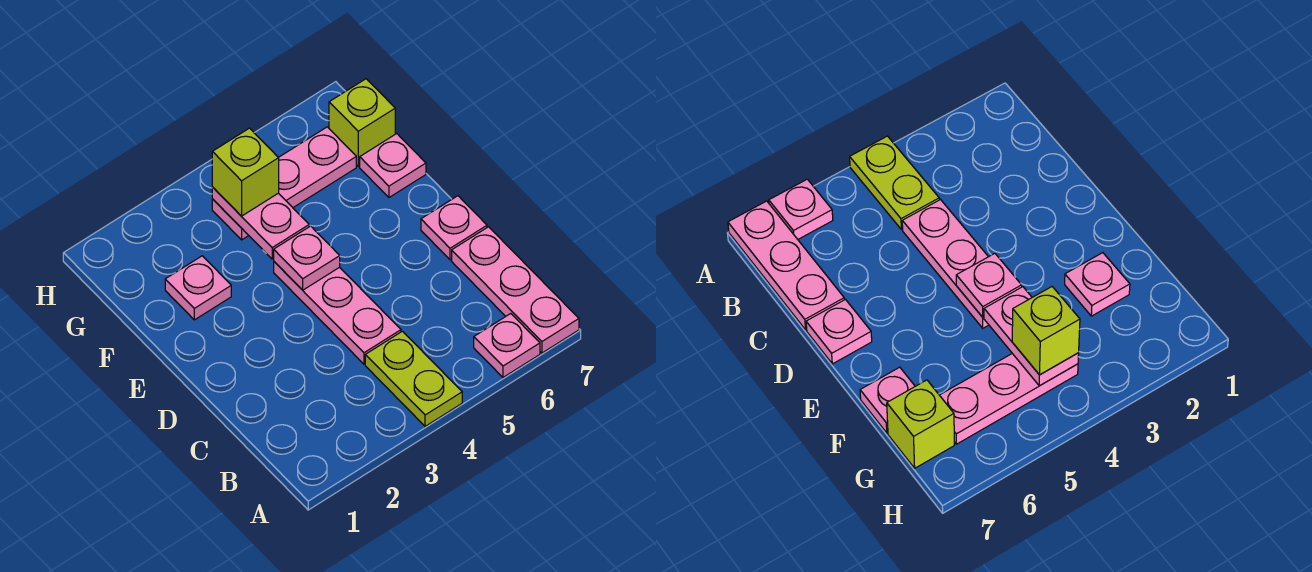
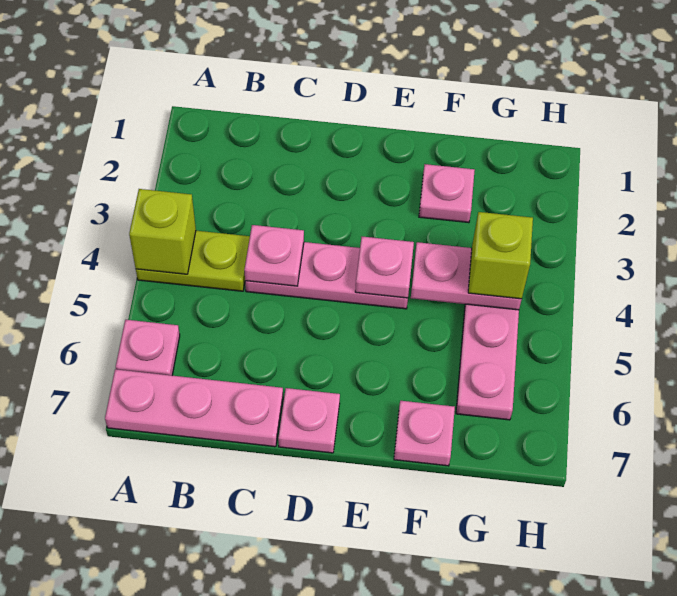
none -> pink 1x1 plate [244,225,304,286]
lime 1x1 brick [329,79,395,166] -> lime 1x1 brick moved to [129,189,196,274]

